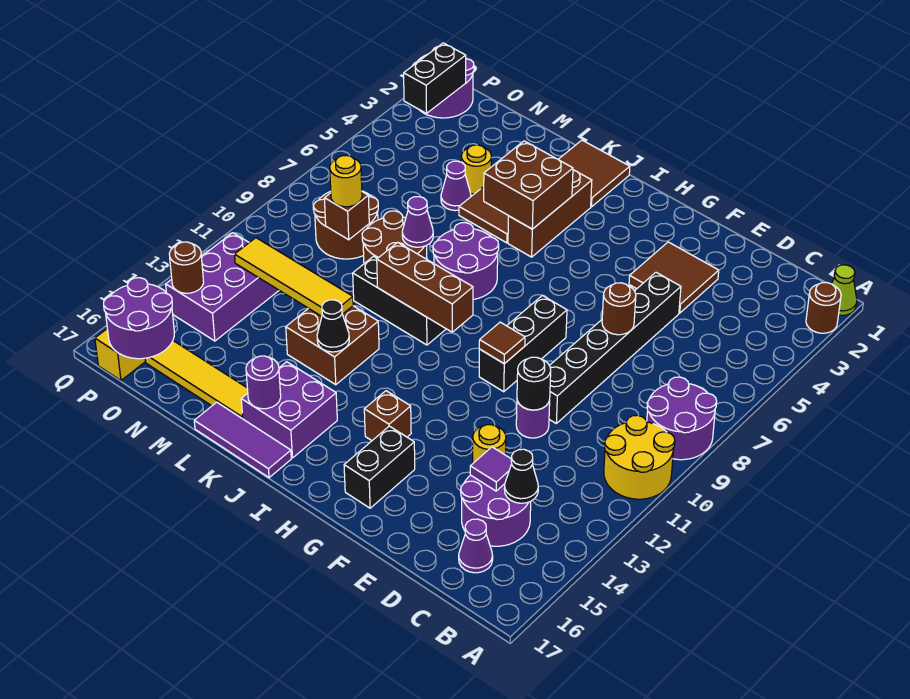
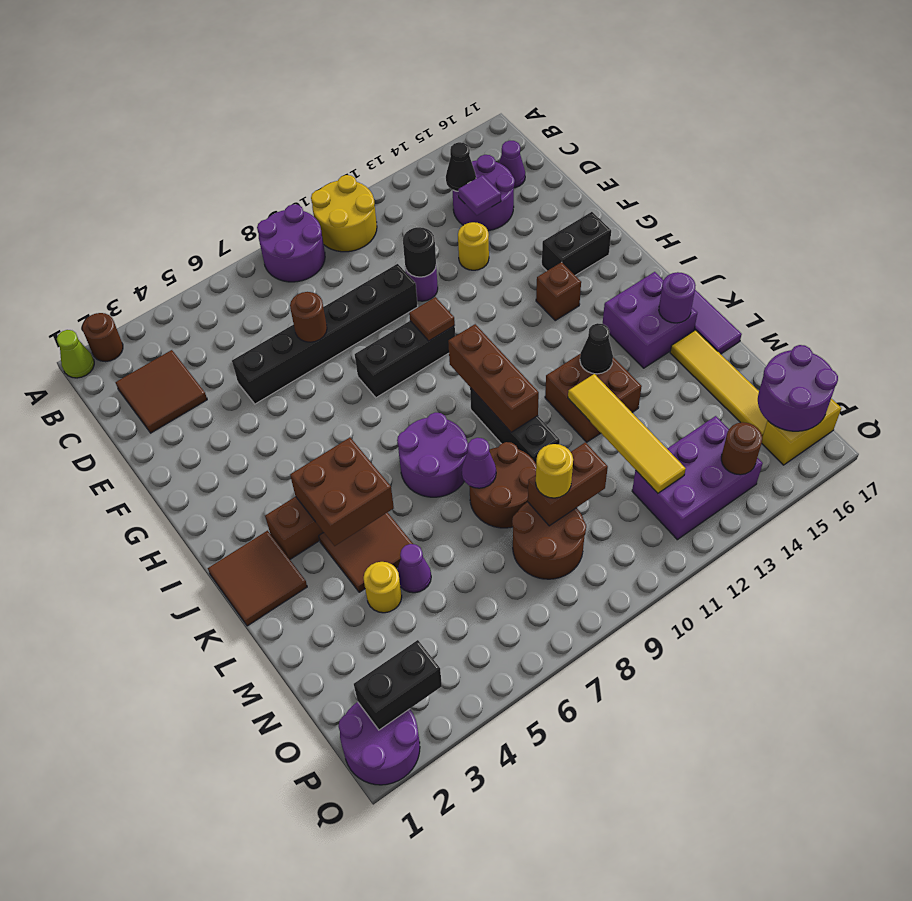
brown 2x2 tile [629,242,719,313] -> brown 2x2 tile moved to [115,350,207,433]
brown 1x1 brick [324,192,369,240] -> brown 1x2 brick [528,442,608,526]

